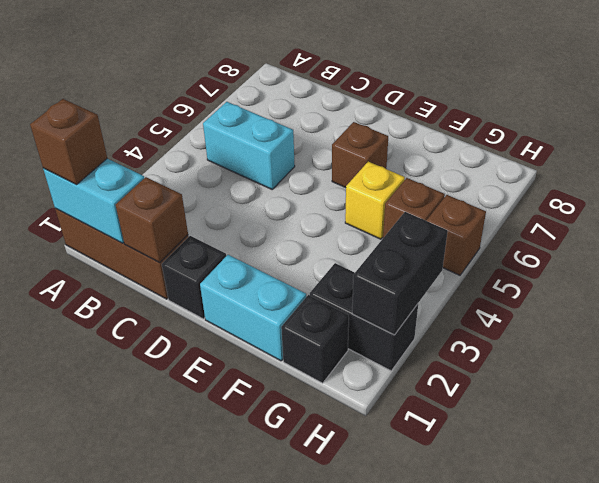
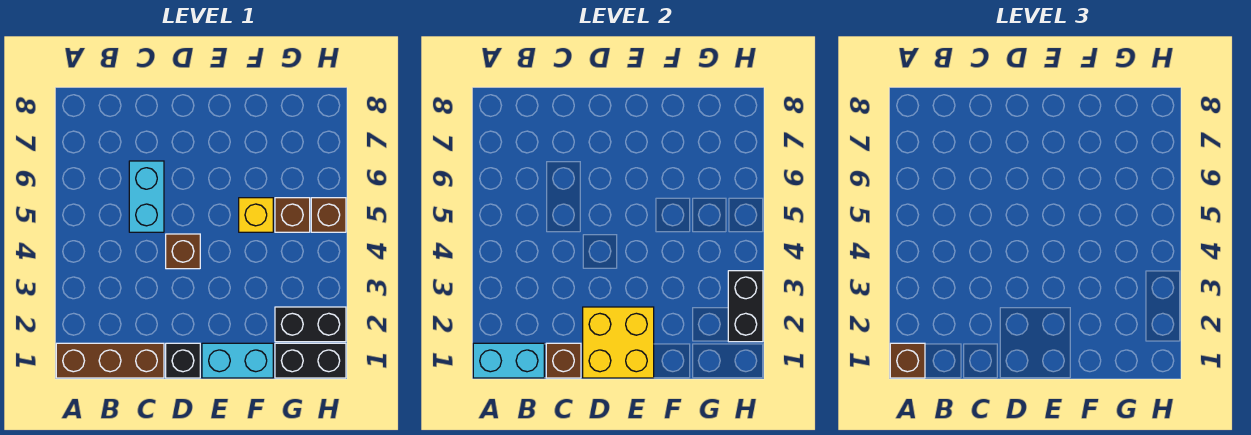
cyan 1x2 brick [203,102,295,189] -> cyan 1x2 brick turned to [129,161,164,232]
none -> yellow 2x2 brick [583,307,654,378]
brown 1x1 brick [332,122,388,188] -> brown 1x1 brick moved to [166,234,200,269]
black 1x1 brick [281,295,349,383] -> black 1x2 brick [275,343,346,378]

